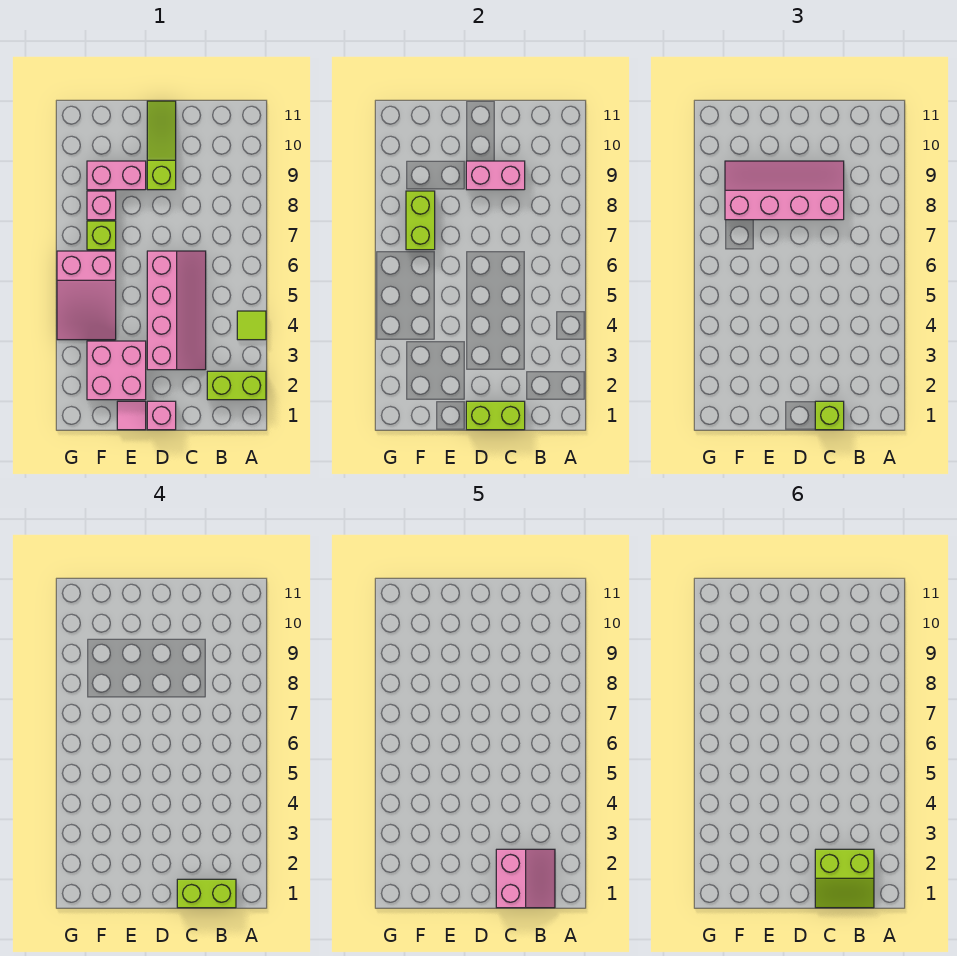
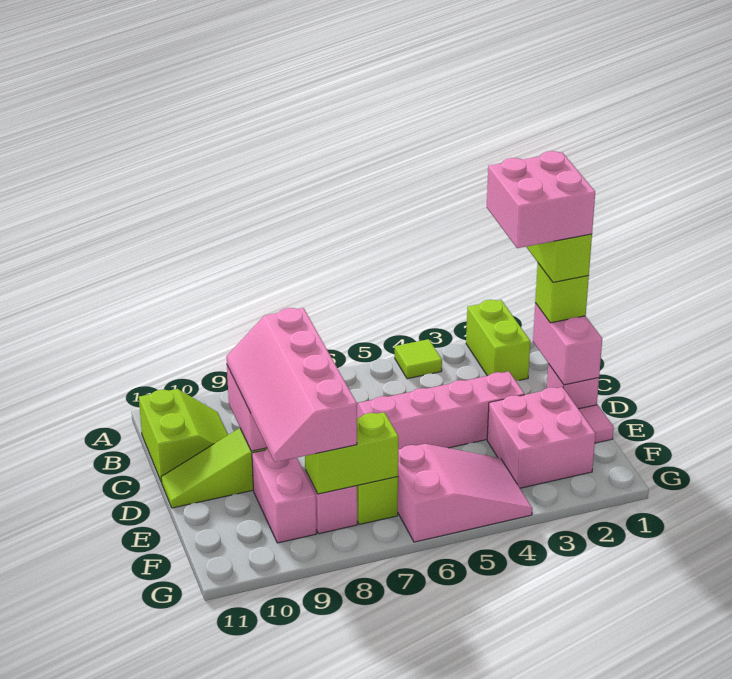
pink 2x2 slope [496,849,555,908] -> pink 2x2 brick [487,151,595,248]
lime 2x2 slope [815,849,874,908] -> lime 2x2 slope moved to [139,389,228,482]
lime 1x2 brick [466,401,525,430] -> pink 1x2 brick [533,303,602,385]

